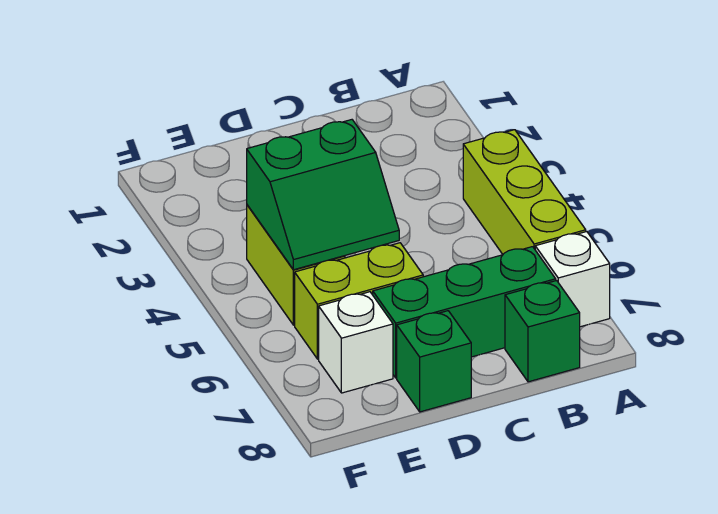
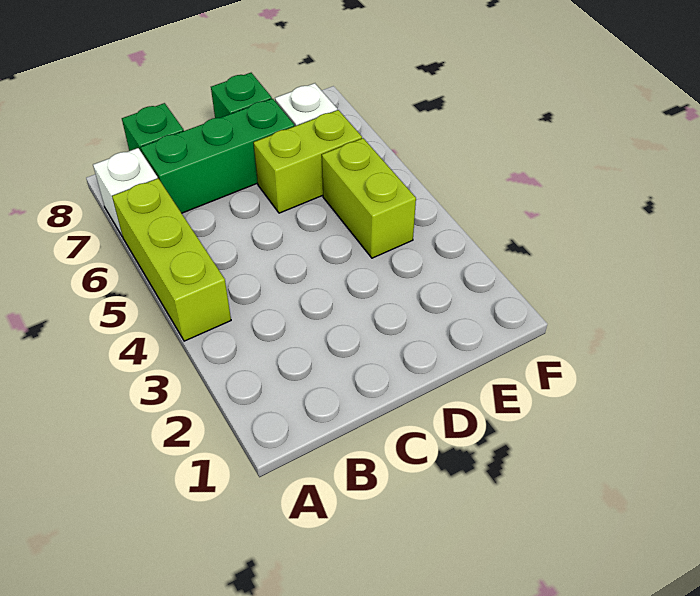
green 2x2 slope [247,120,399,270] -> none

